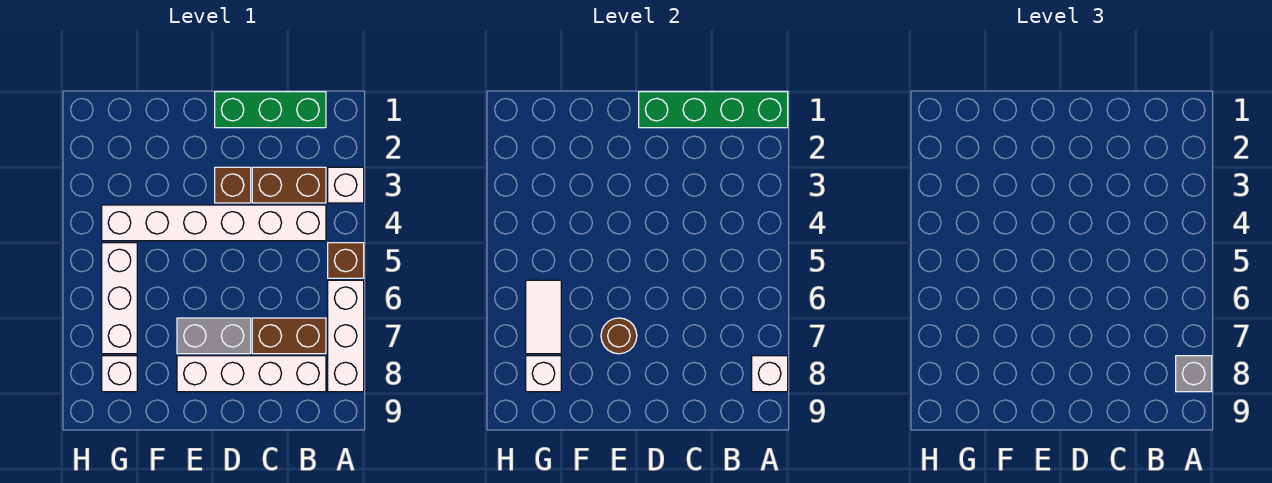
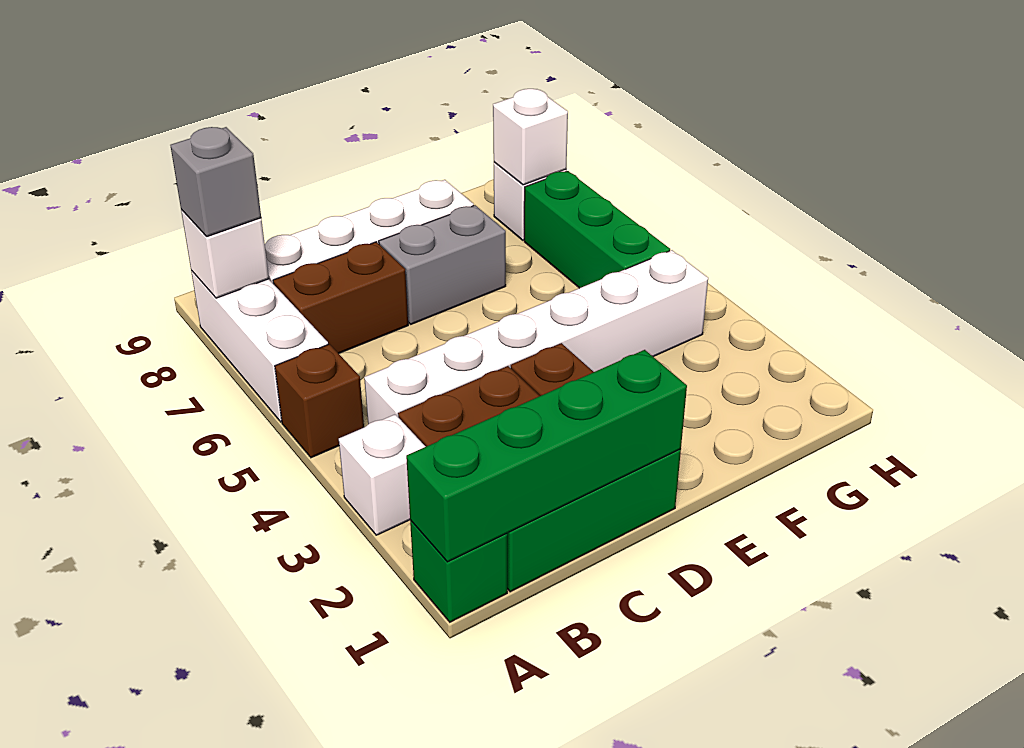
none -> green 1x1 brick [410,520,507,622]
brown 1x1 round brick [601,318,637,354] -> none
white 1x3 brick [102,243,137,354] -> green 1x3 brick [524,171,670,288]
white 1x2 tile [526,280,561,354] -> none

